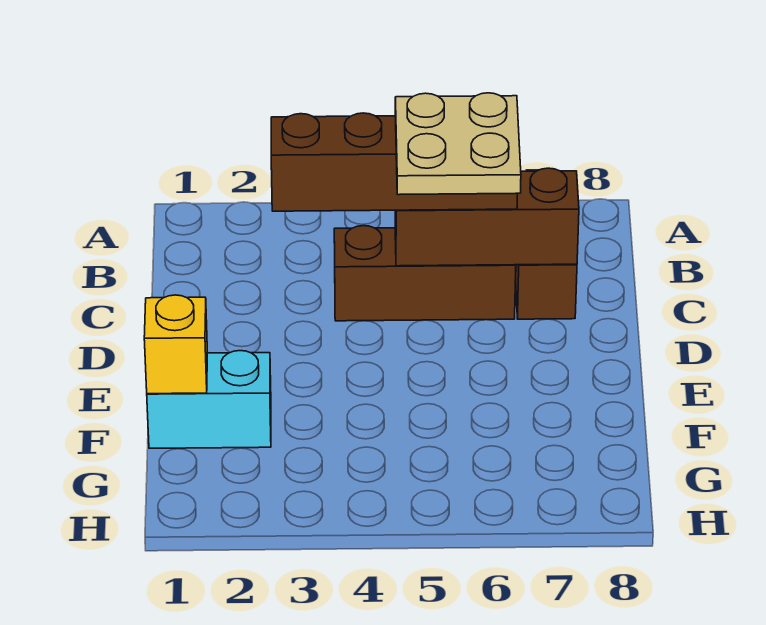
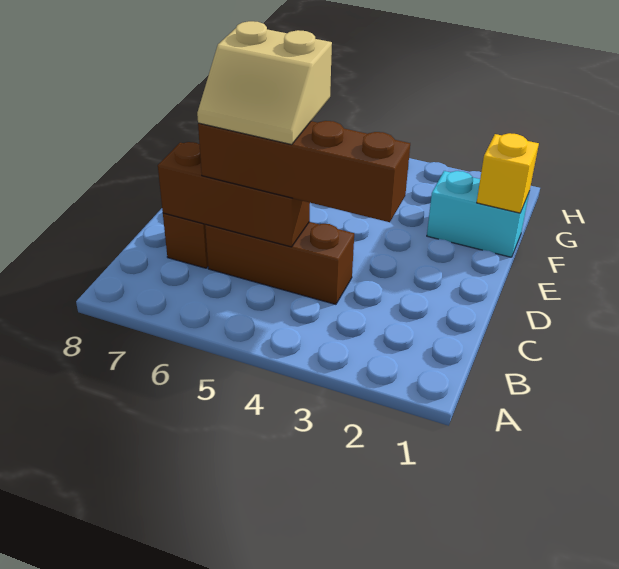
tan 2x2 plate [395,93,521,195] -> tan 2x2 slope [197,21,332,145]

